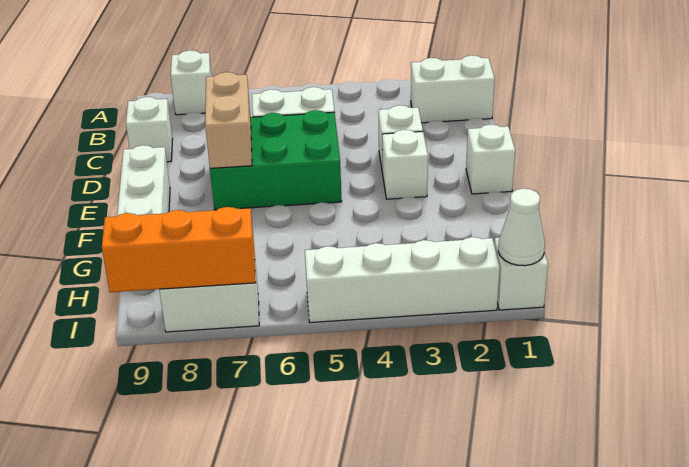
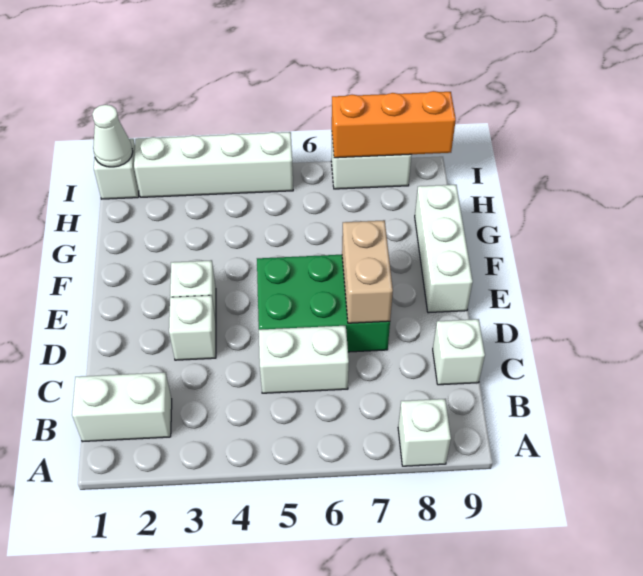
white 1x1 brick [466,124,515,194] -> none

